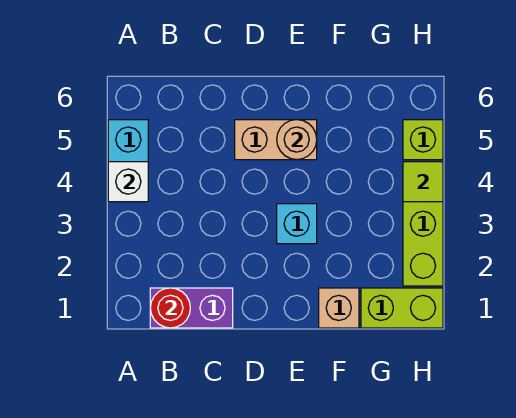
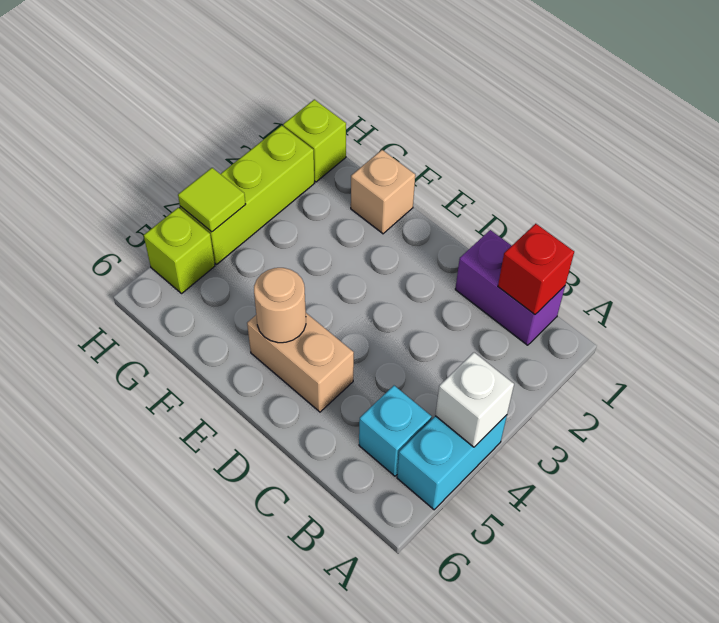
red 1x1 round brick [150,288,190,328] -> red 1x1 brick [498,224,574,315]
cyan 1x1 brick [277,204,317,244] -> cyan 1x1 brick moved to [359,386,432,476]
lime 1x2 brick [361,288,443,328] -> lime 1x1 brick [283,99,346,182]

